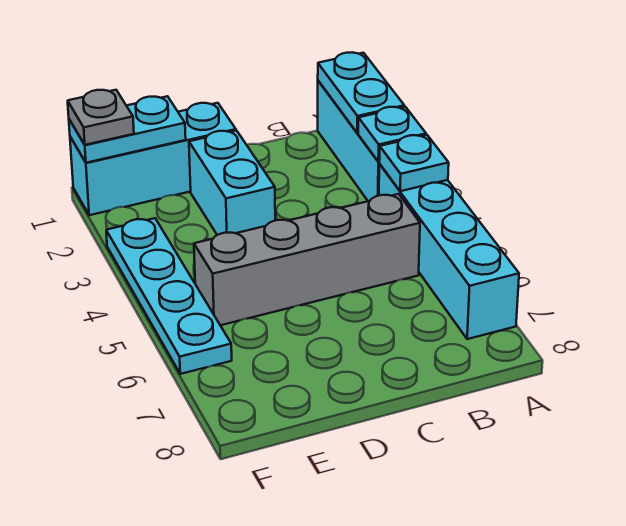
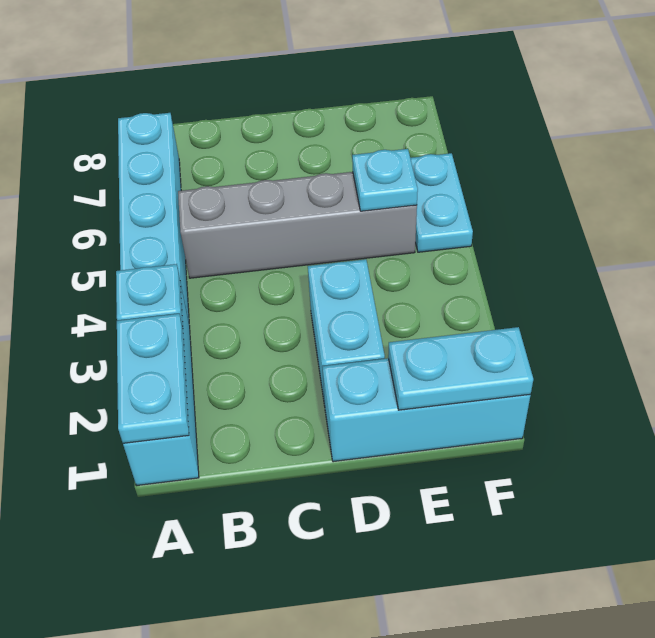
cyan 1x1 plate [379,135,449,191] -> cyan 1x1 plate moved to [352,149,418,211]
grey 1x1 plate [68,90,134,145] -> none
cyan 1x4 plate [106,218,232,374] -> cyan 1x2 plate [410,153,473,252]

